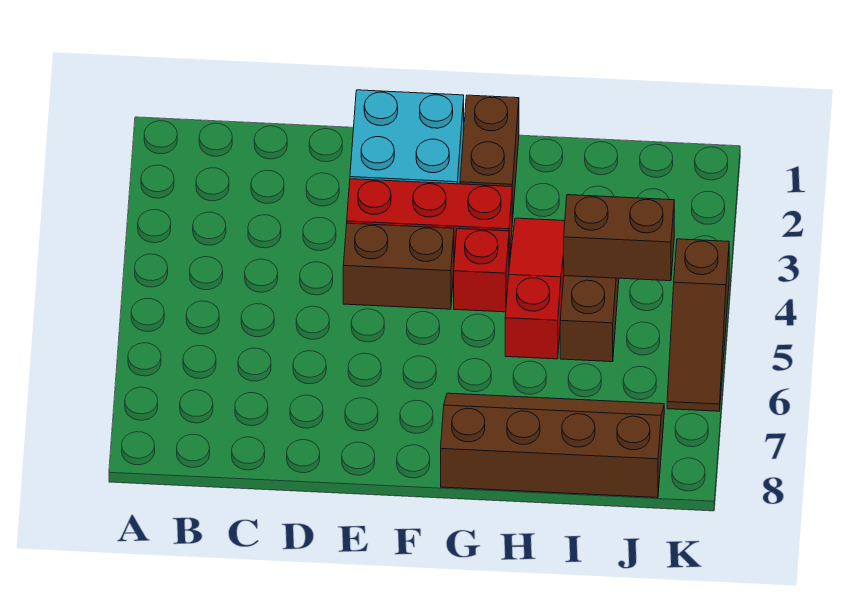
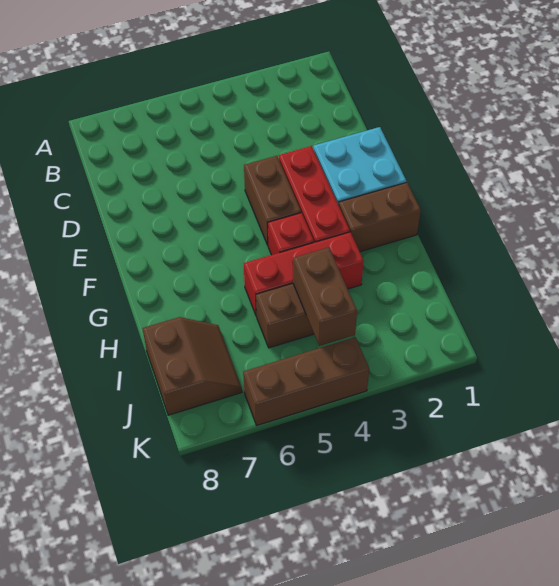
brown 2x4 slope [441,393,664,498] -> brown 2x2 slope [142,317,242,415]
red 1x3 slope [505,218,565,359] -> red 1x3 brick [244,232,364,316]
brown 1x3 slope [667,239,729,411] -> brown 1x3 brick [243,337,369,425]

